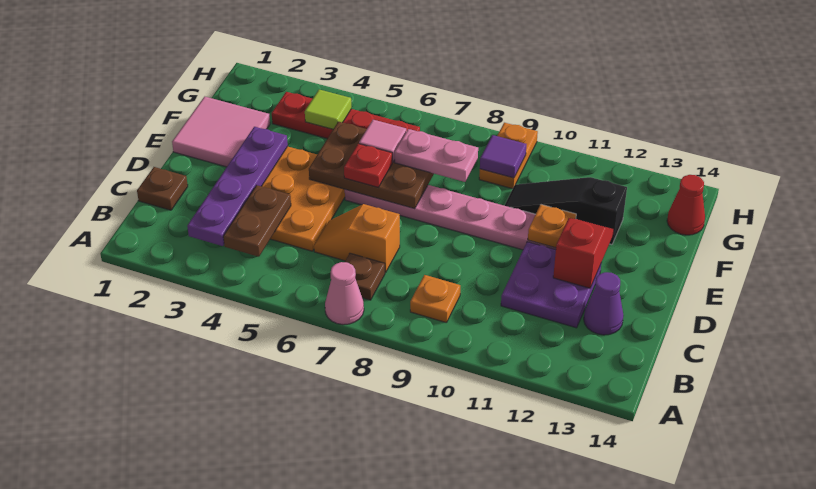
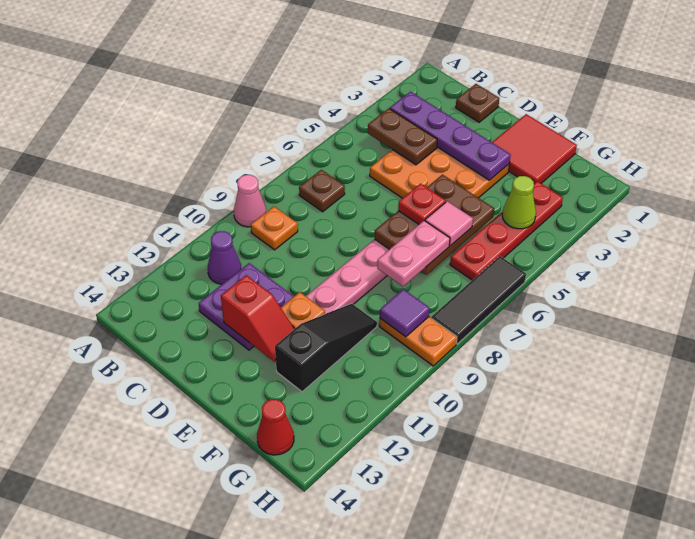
pink 1x1 cone [325,262,364,325] -> pink 1x1 cone moved to [234,175,266,227]
orange 1x2 slope [314,204,400,272] -> none
purple 1x1 cone [584,272,624,335] -> purple 1x1 cone moved to [208,231,241,284]
pink 2x2 tile [172,97,270,167] -> red 2x2 tile [492,114,577,184]
lime 1x1 tile [305,90,351,129] -> lime 1x1 cone [502,176,536,229]
none -> black 1x3 tile [431,256,526,344]

